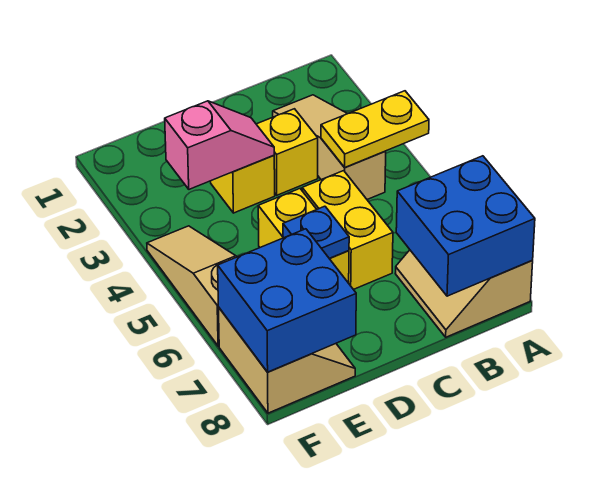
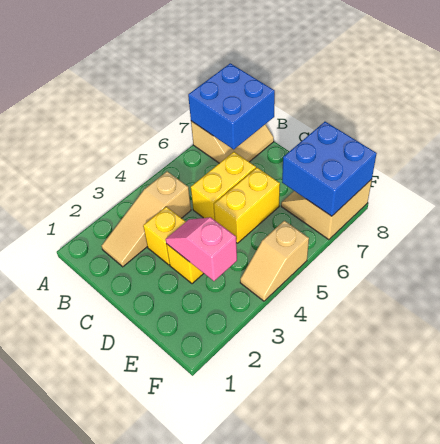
yellow 1x2 plate [321,91,429,167] -> none
blue 1x1 plate [283,206,349,258] -> none
tan 1x3 slope [147,226,237,346] -> tan 1x2 slope [240,221,309,301]

